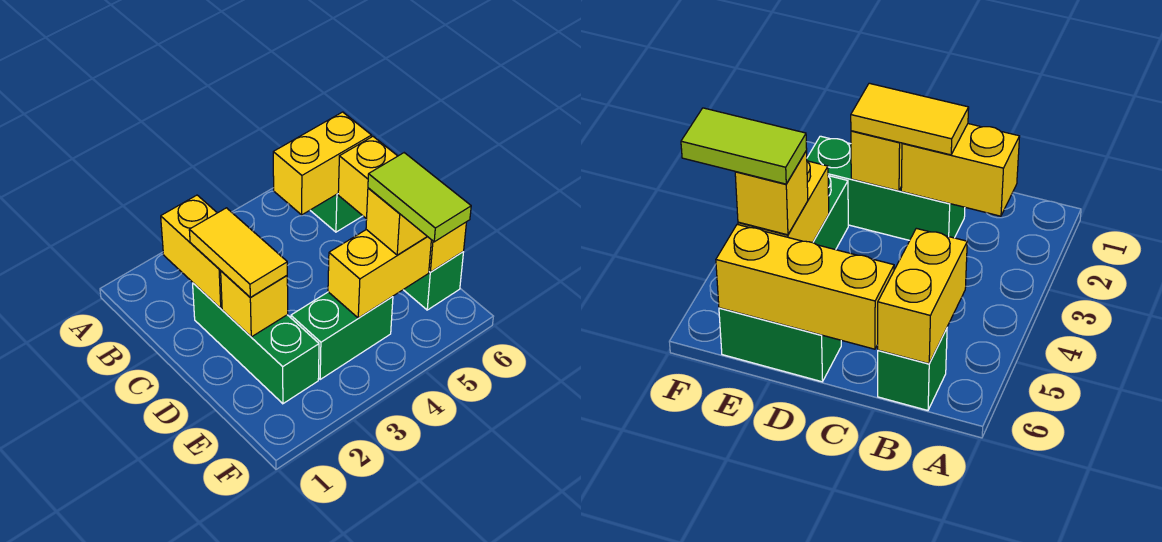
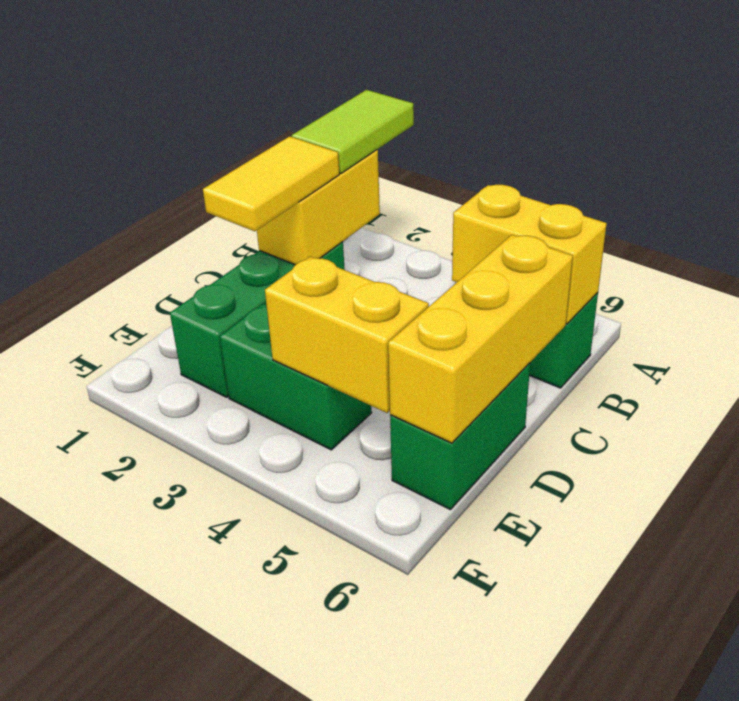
yellow 1x1 brick [221,271,288,337] -> none
yellow 1x1 brick [366,188,427,255] -> none
lime 1x2 tile [368,153,471,242] -> lime 1x2 tile moved to [292,90,414,173]

